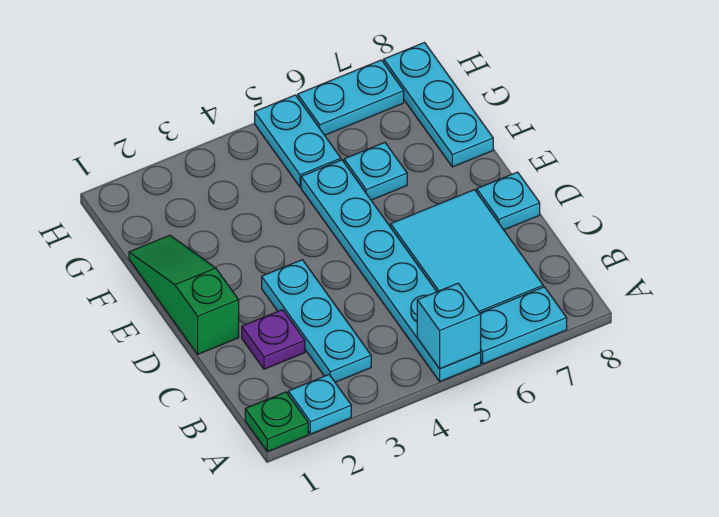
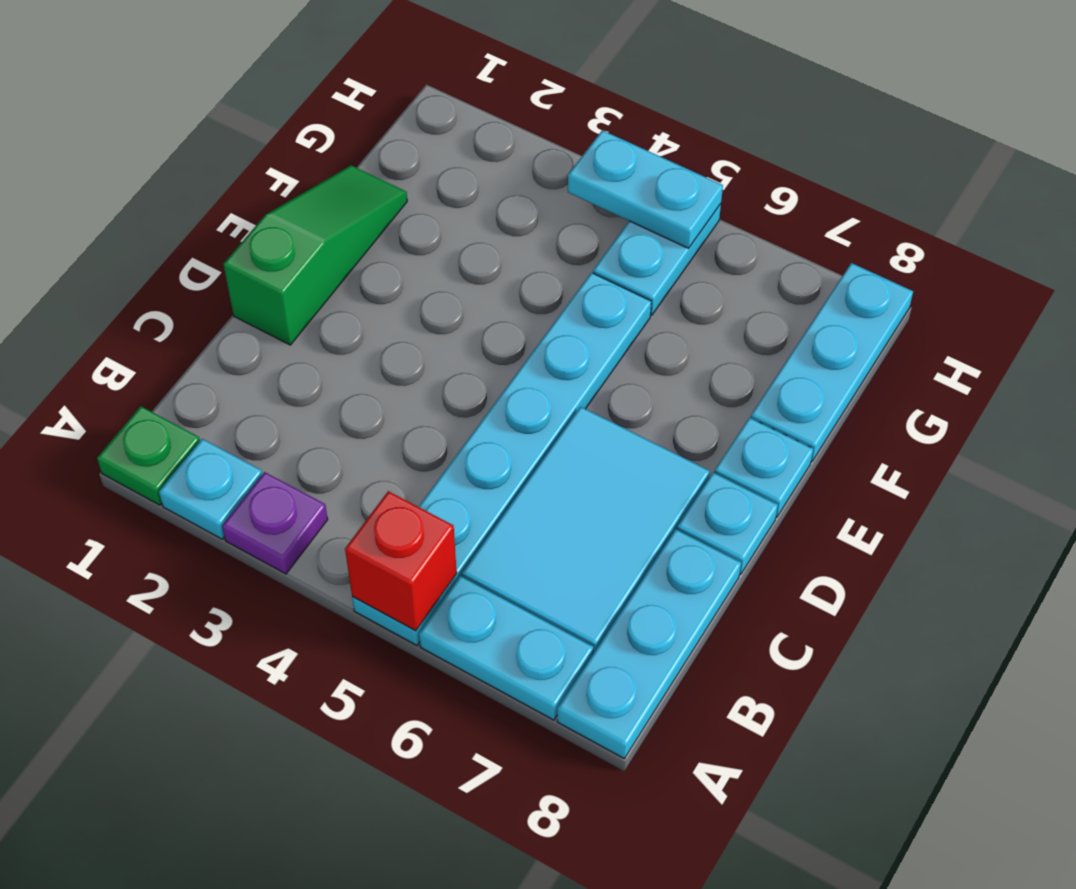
cyan 1x1 brick [417,283,481,369] -> red 1x1 brick [345,491,457,631]
cyan 1x3 plate [262,260,371,382] -> cyan 1x3 plate moved to [557,530,741,758]
purple 1x1 plate [242,310,305,369] -> purple 1x1 plate moved to [222,472,328,574]
cyan 1x1 plate [344,142,407,200] -> cyan 1x1 plate moved to [714,418,813,517]
cyan 1x2 plate [298,60,404,135] -> cyan 1x2 plate moved to [568,130,723,248]

